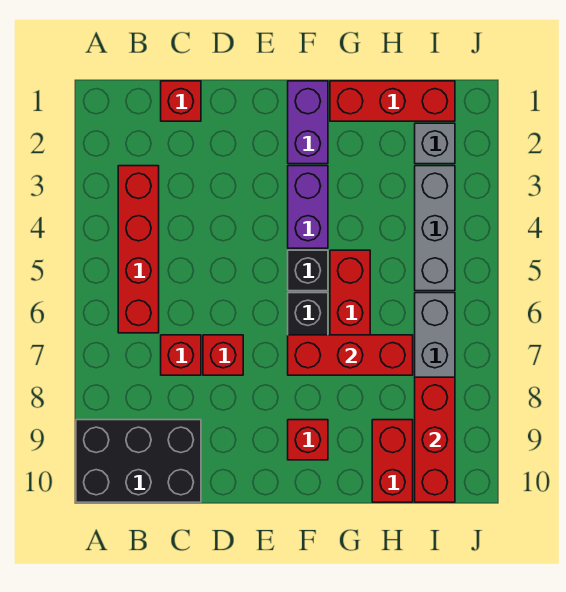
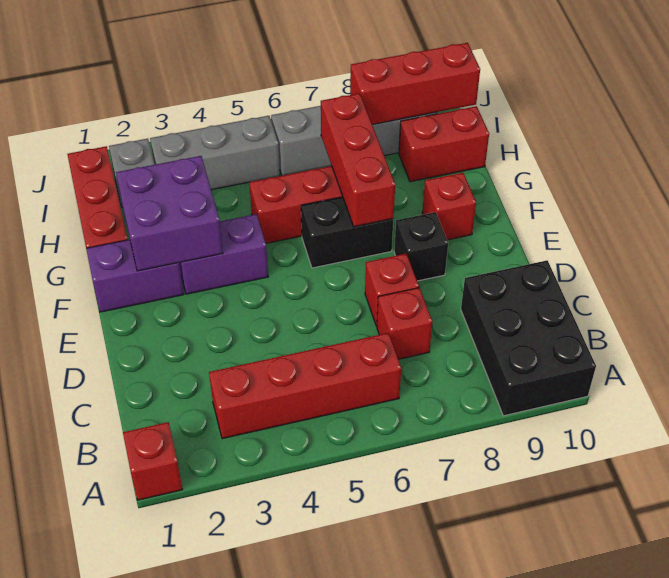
red 1x1 brick [161,81,201,121] -> red 1x1 brick moved to [123,422,183,500]
none -> purple 2x2 brick [116,156,223,271]
black 1x1 brick [288,250,328,291] -> black 1x1 brick moved to [394,212,448,281]

